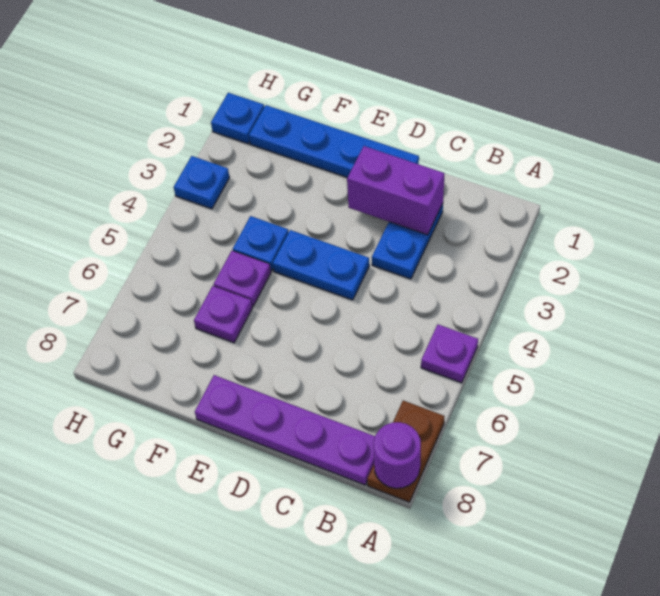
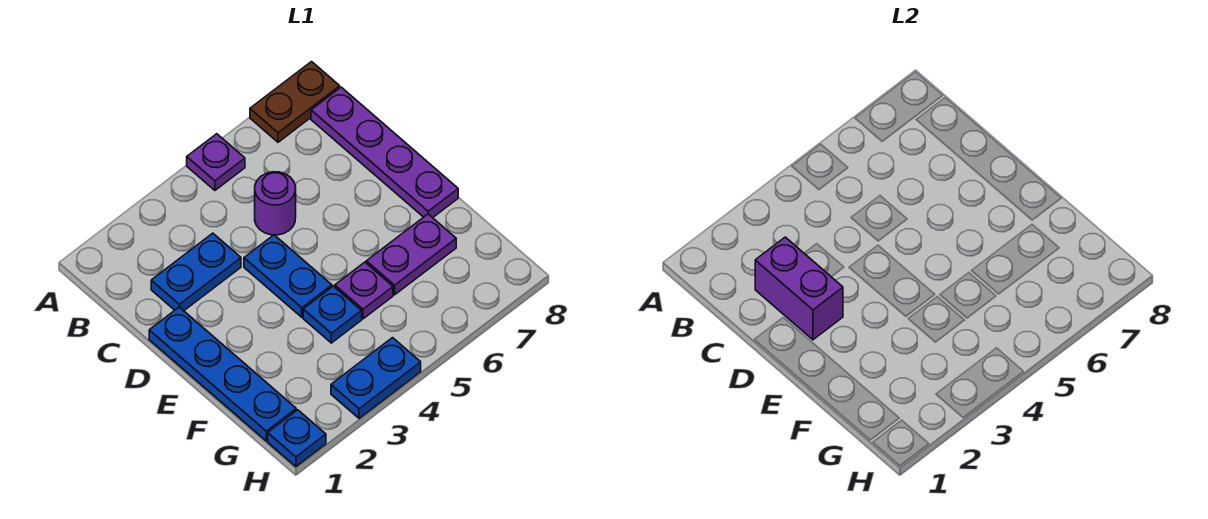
purple 1x1 round brick [374,422,421,488] -> purple 1x1 round brick moved to [255,172,296,235]
purple 1x1 plate [194,286,252,343] -> purple 1x2 plate [366,214,456,295]
blue 1x1 plate [174,156,229,209] -> blue 1x2 plate [331,338,421,418]

